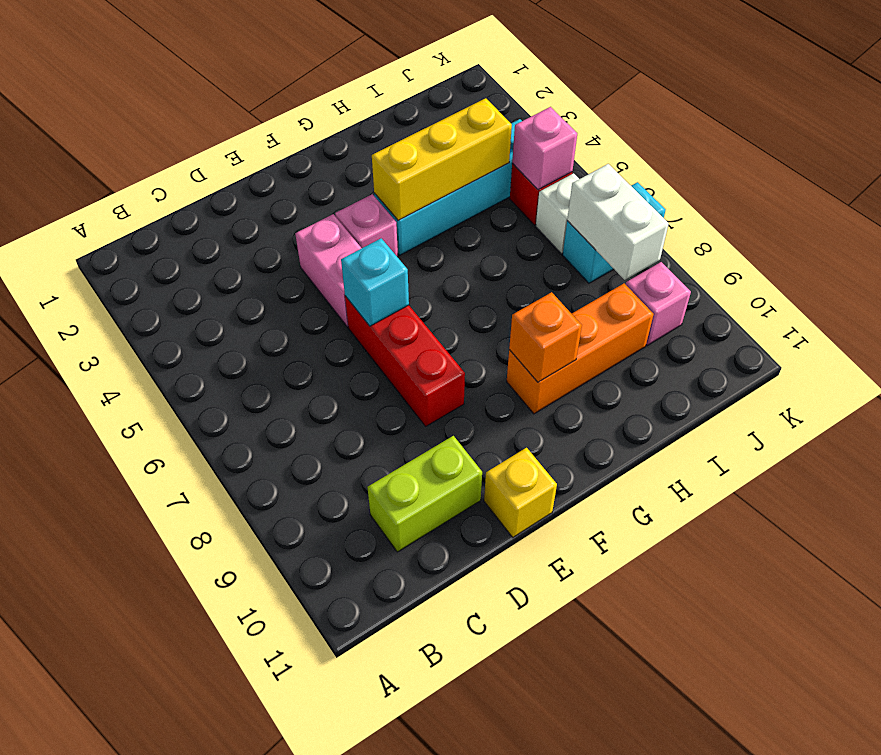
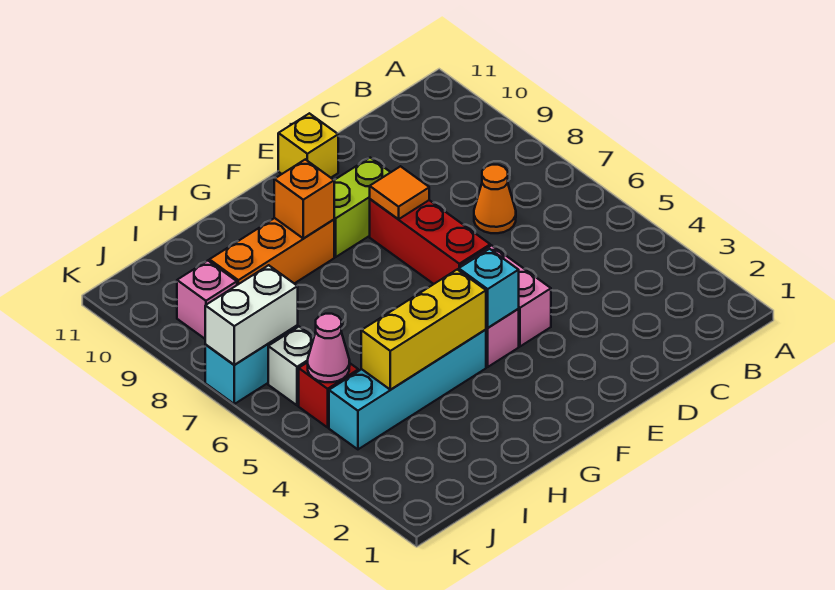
none -> orange 1x1 cone [474,165,516,233]
lime 1x2 brick [368,436,482,552] -> lime 1x2 brick moved to [334,158,391,257]
cyan 1x1 brick [341,238,409,326] -> cyan 1x1 brick moved to [459,249,519,328]
none -> orange 1x1 tile [370,166,429,219]
pink 1x1 brick [512,107,577,190] -> pink 1x1 cone [308,314,350,382]
white 1x2 brick [567,164,669,280] -> white 1x2 brick turned to [205,265,298,365]

